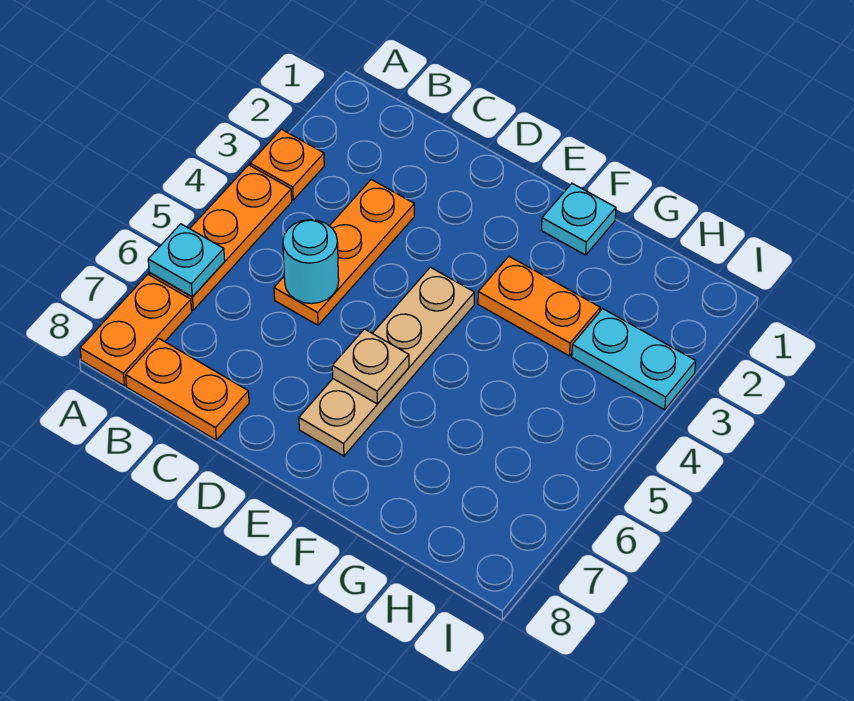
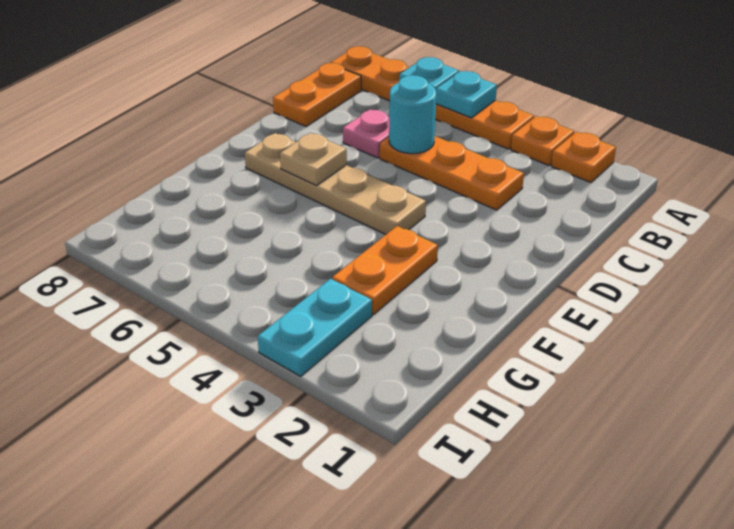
none -> orange 1x1 plate [551,132,616,183]
none -> pink 1x1 plate [343,109,389,158]
cyan 1x1 plate [542,184,616,255] -> cyan 1x1 plate moved to [436,71,497,118]

